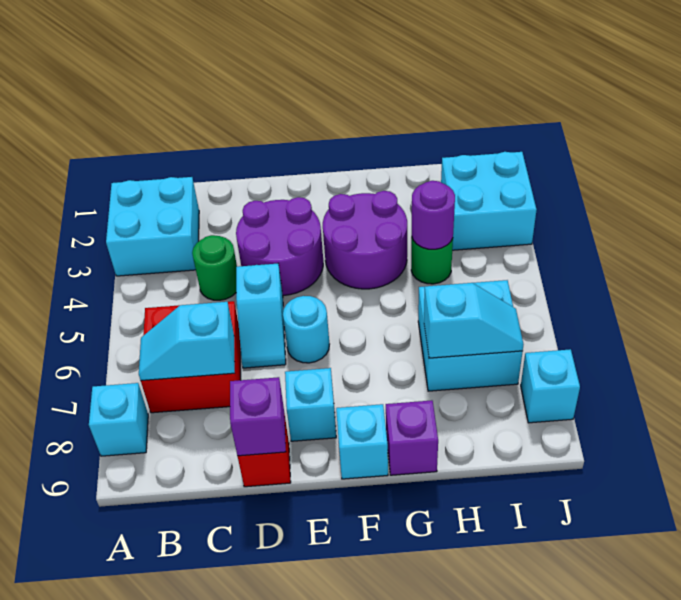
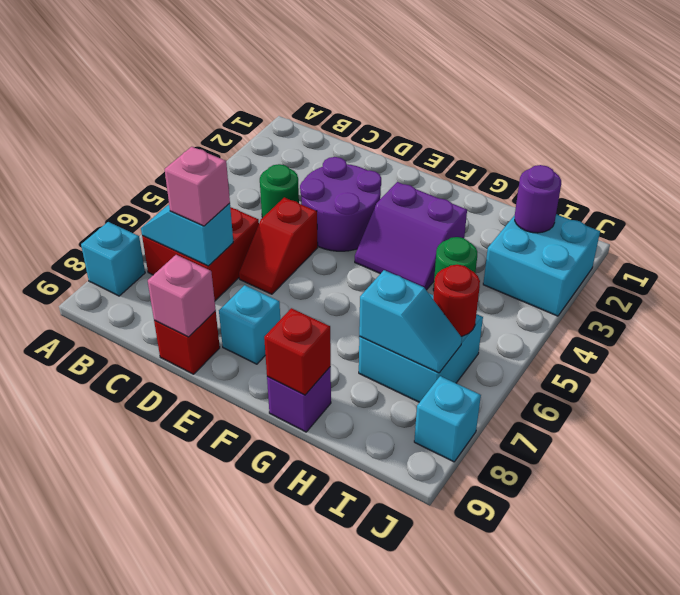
cyan 2x2 brick [106,177,199,276] -> none
none -> pink 1x1 brick [164,147,230,226]
cyan 1x2 slope [236,264,286,368] -> red 1x2 slope [239,197,318,294]
purple 1x1 brick [230,377,286,456] -> pink 1x1 brick [148,255,216,337]
cyan 1x1 round brick [283,296,329,363] -> none
purple 2x2 round brick [323,191,407,289] -> purple 2x2 slope [355,182,467,290]
cyan 1x1 brick [336,404,388,479] -> none
none -> red 1x1 brick [264,308,331,395]
purple 1x1 round brick [412,181,455,249] -> purple 1x1 round brick moved to [515,165,561,233]
none -> red 1x1 round brick [433,265,480,336]

